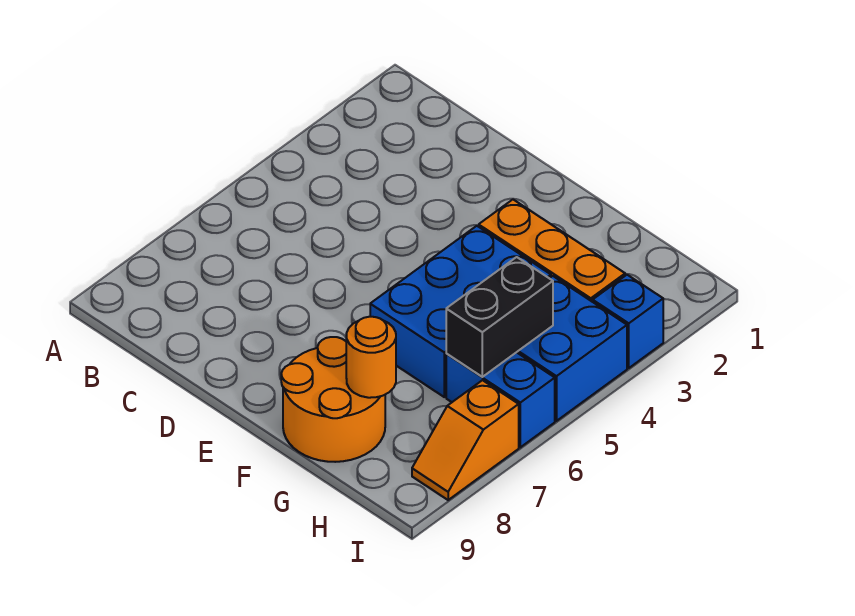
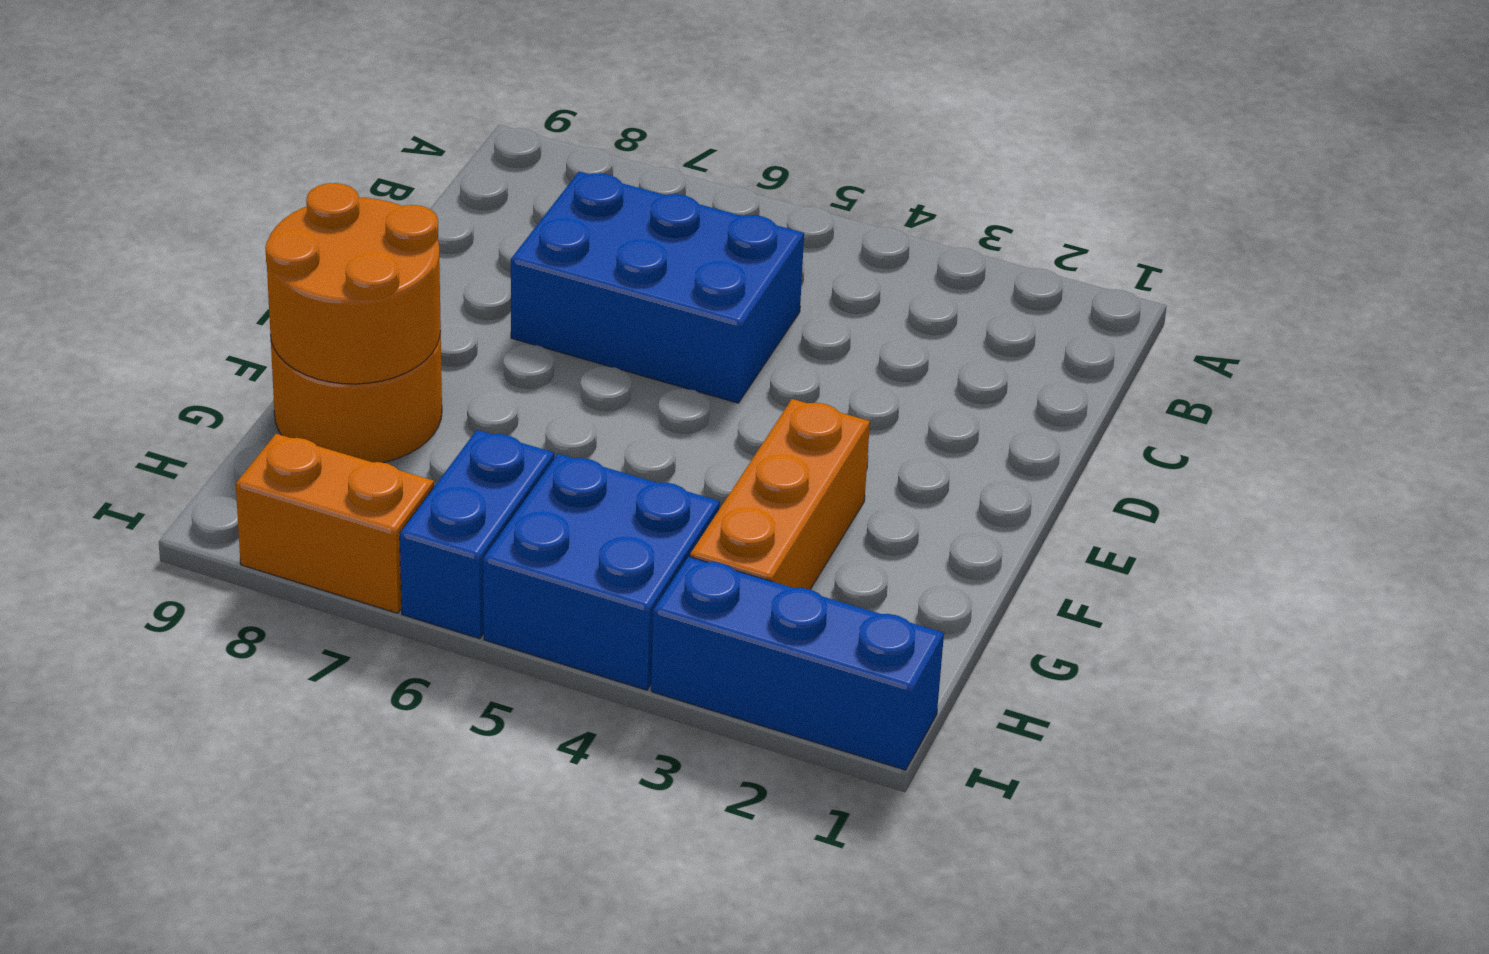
blue 2x3 brick [370,226,551,397] -> blue 2x3 brick moved to [511,172,804,403]
orange 1x1 round brick [346,317,396,398] -> orange 2x2 round brick [265,183,441,384]
black 1x2 brick [446,257,553,377] -> none
blue 1x1 brick [593,275,663,368] -> blue 1x3 brick [651,557,944,770]
orange 1x2 slope [412,380,519,500] -> orange 1x2 brick [236,434,434,613]

